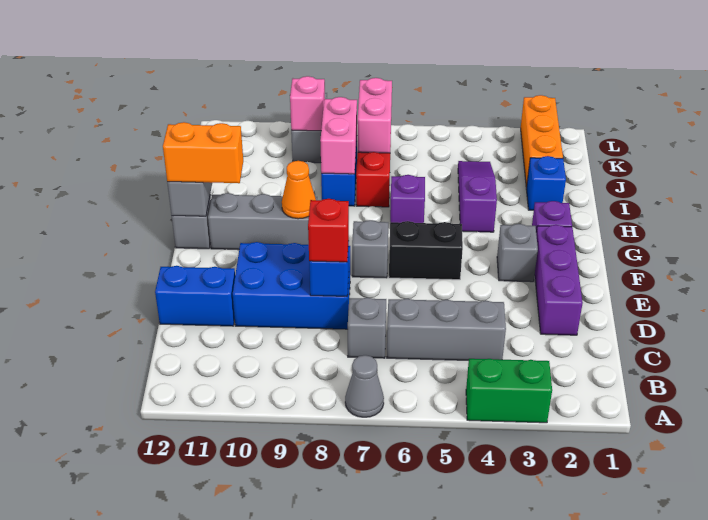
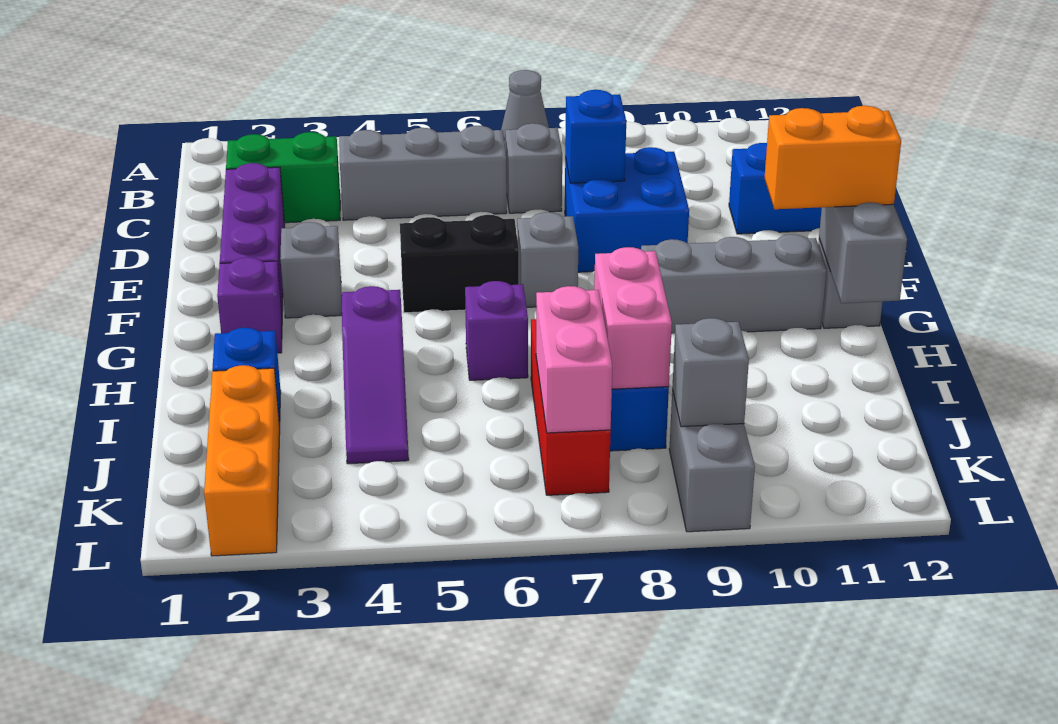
green 1x2 brick [466,359,552,423] -> green 1x2 brick moved to [226,132,340,223]
blue 2x3 brick [233,242,350,329] -> blue 2x2 brick [565,147,689,272]
red 1x1 brick [308,199,349,262] -> none
orange 1x1 cone [282,161,316,219] -> none
pink 1x1 brick [290,76,325,131] -> grey 1x1 brick [672,318,749,427]

